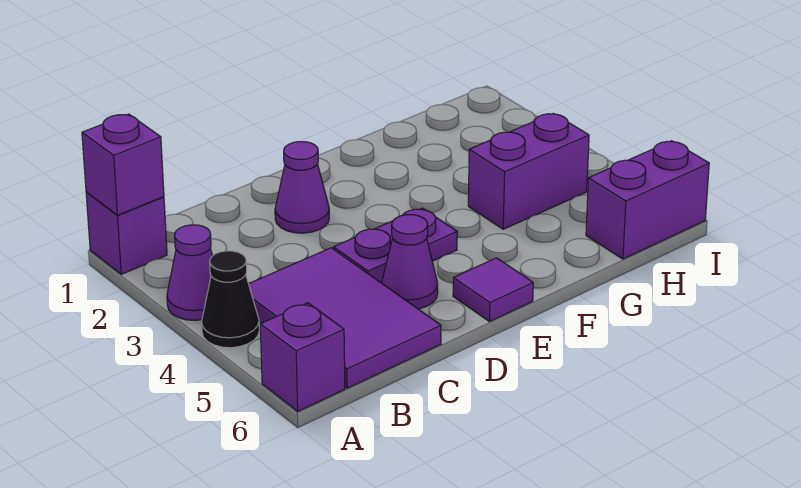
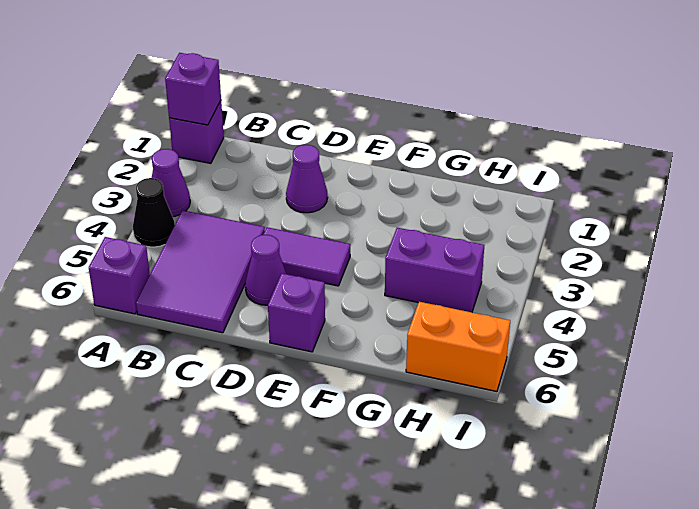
purple 1x2 plate [334,208,457,283] -> purple 1x2 tile [263,227,350,286]
purple 1x1 tile [453,258,533,322] -> purple 1x1 brick [268,273,325,352]
purple 1x2 brick [586,141,709,259] -> orange 1x2 brick [406,302,510,391]

